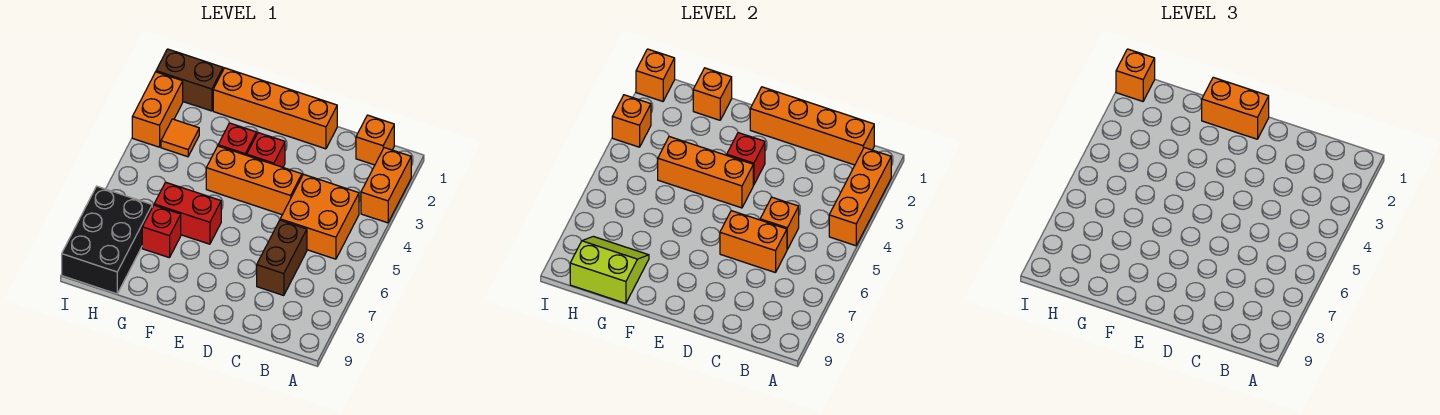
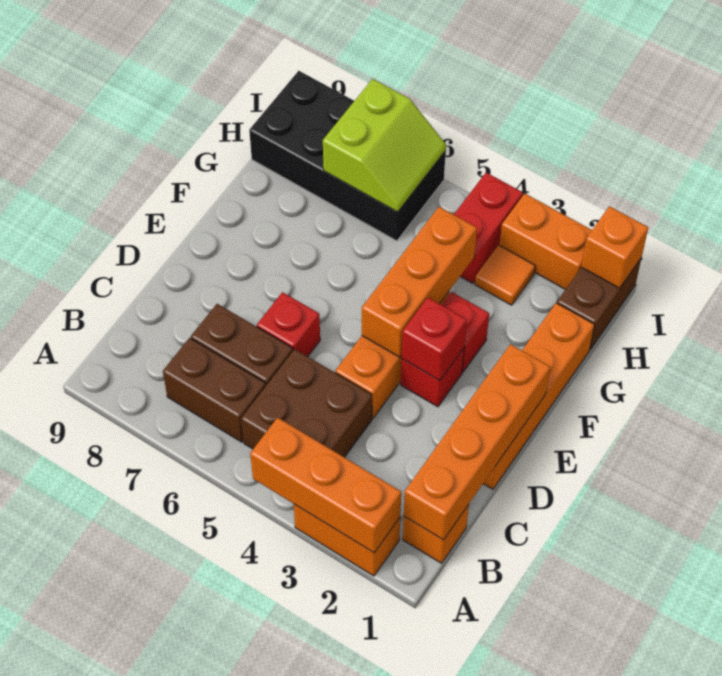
orange 2x2 brick [280,174,359,259] -> brown 2x2 brick [241,349,372,457]
none -> brown 1x2 brick [163,338,266,442]
orange 1x1 brick [760,197,799,249] -> none
orange 1x2 brick [720,211,787,273] -> none
orange 1x2 brick [1202,77,1269,139] -> none
red 1x2 brick [154,182,221,244] -> red 1x2 brick moved to [454,173,523,283]
orange 1x1 brick [693,68,732,120] -> none
red 1x1 brick [142,205,181,258] -> red 1x1 brick moved to [257,292,320,357]
lime 2x2 slope [570,236,649,303] -> lime 2x2 slope moved to [323,79,446,212]
black 2x3 brick [62,186,152,294] -> black 2x4 brick [249,71,446,241]
orange 1x1 brick [1116,49,1155,101] -> none
orange 1x1 brick [612,95,651,147] -> none

